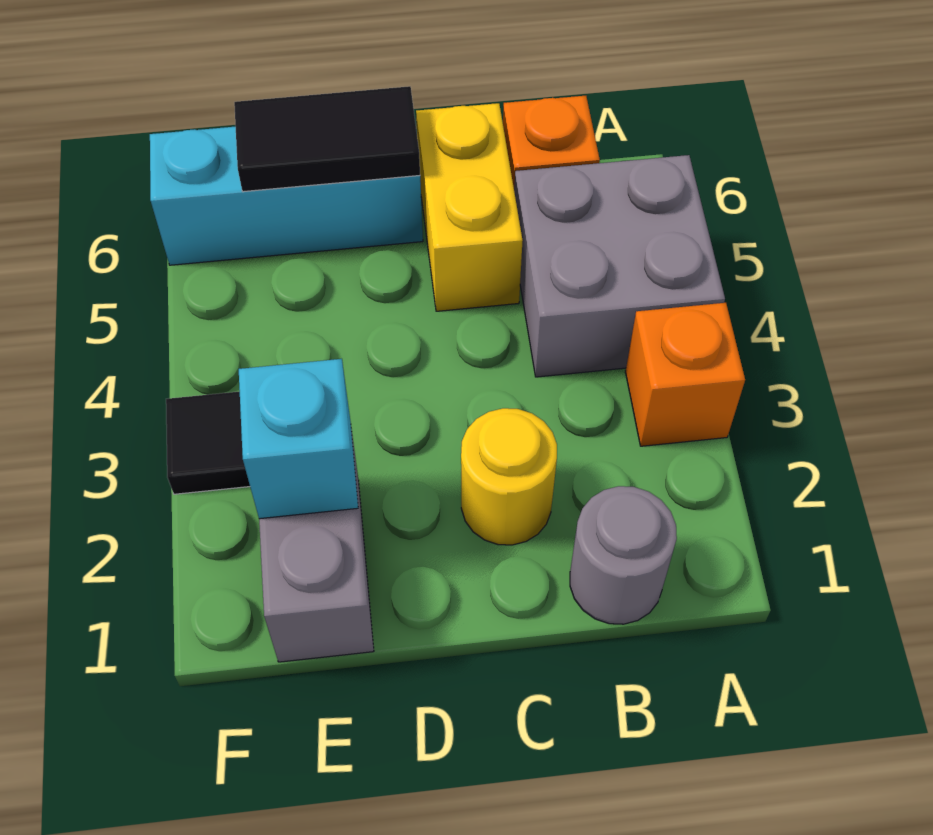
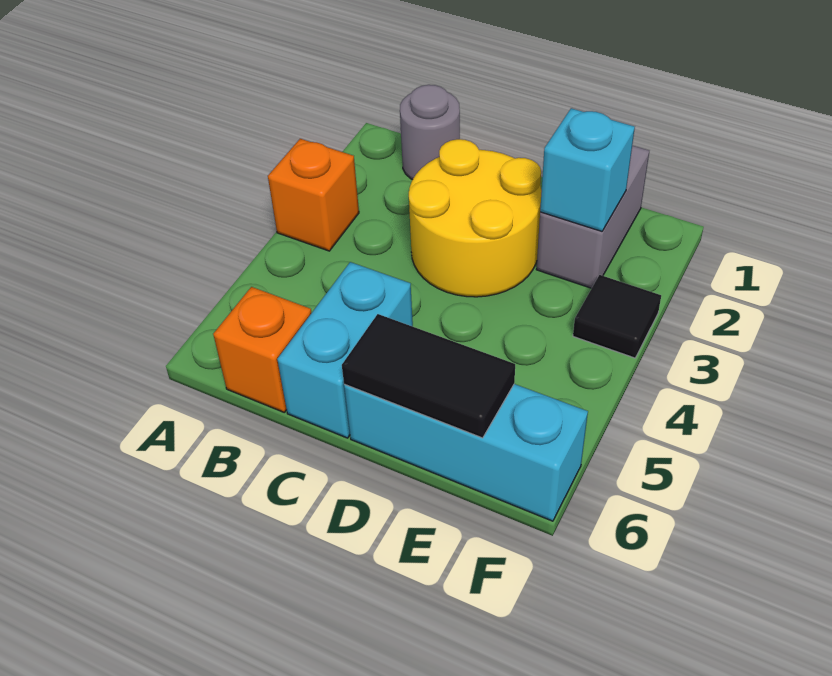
grey 2x2 brick [514,155,725,377] -> none
yellow 1x1 round brick [461,408,557,545] -> yellow 2x2 round brick [409,139,542,297]
yellow 1x2 brick [416,103,523,311] -> cyan 1x2 brick [277,262,413,438]

